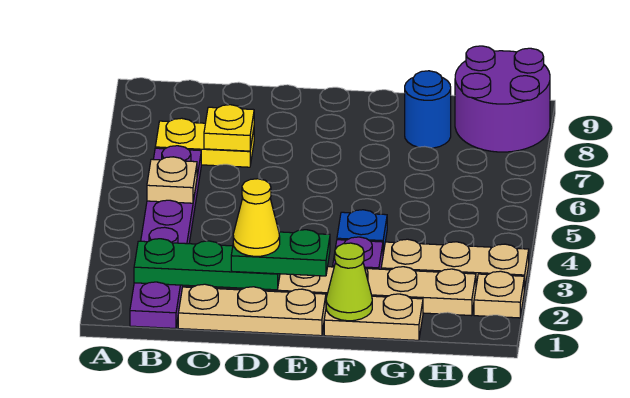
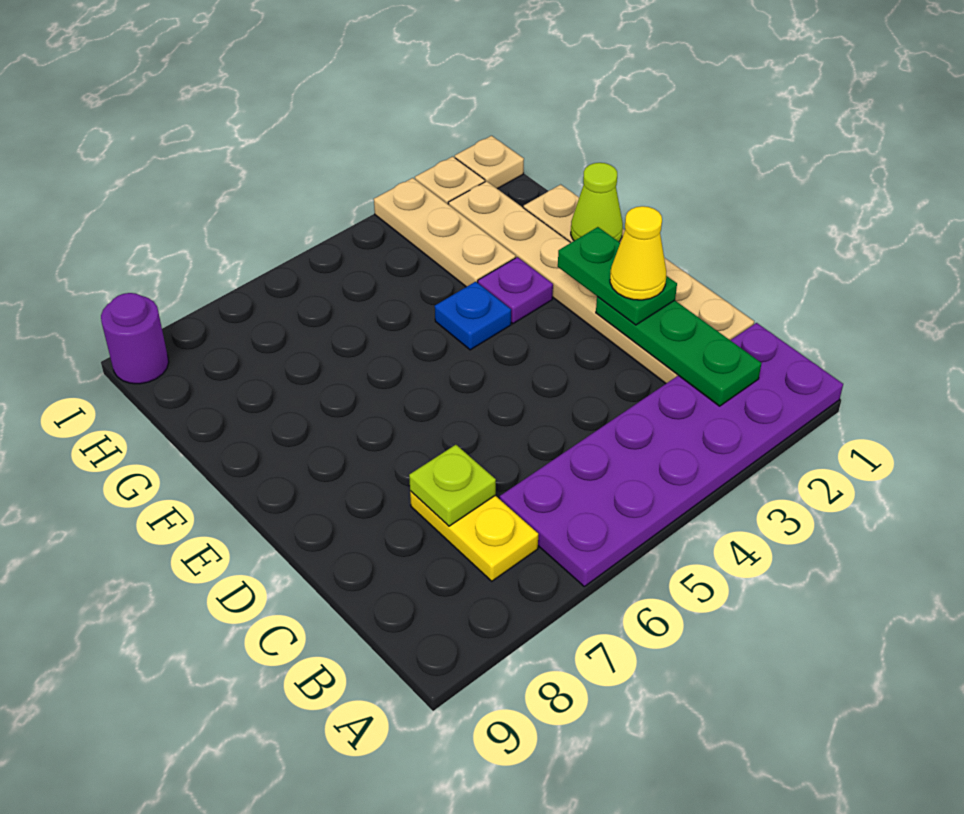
purple 1x6 plate [130,146,201,328] -> purple 2x6 plate [500,323,843,587]
tan 1x1 plate [147,157,197,203] -> tan 1x1 plate moved to [455,136,524,189]
yellow 1x1 plate [204,105,254,151] -> lime 1x1 plate [409,445,496,526]
blue 1x1 round brick [405,71,451,148] -> none
purple 2x2 round brick [455,46,550,152] -> purple 1x1 round brick [101,293,169,384]

